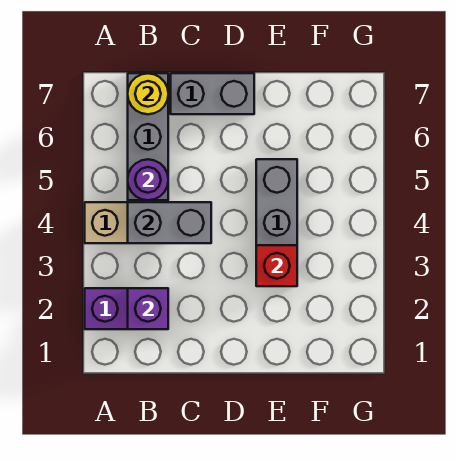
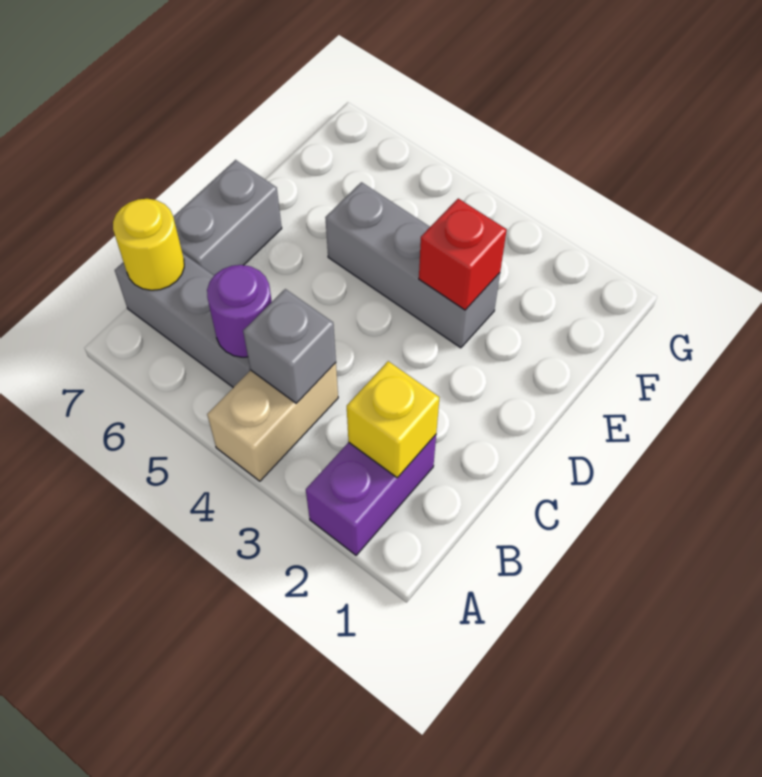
purple 1x1 brick [128,288,168,329] -> yellow 1x1 brick [347,361,439,478]
grey 1x2 brick [128,202,211,243] -> grey 1x1 brick [243,289,336,403]

